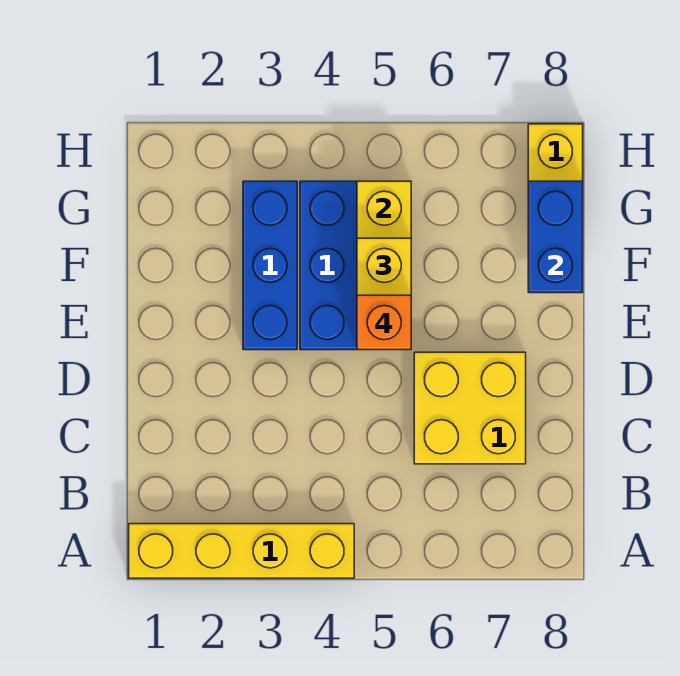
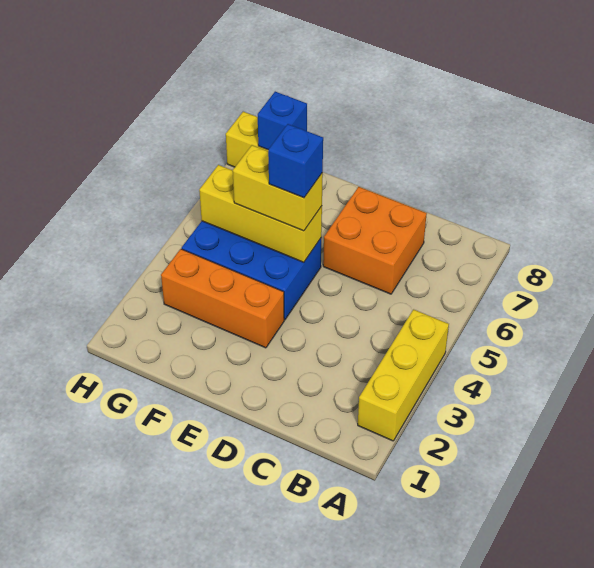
yellow 1x4 brick [129,524,354,578] -> yellow 1x3 brick [358,309,449,441]
yellow 2x2 brick [414,352,526,464] -> orange 2x2 brick [323,187,427,294]
blue 1x3 brick [243,181,297,350] -> orange 1x3 brick [161,249,284,348]
orange 1x1 brick [357,295,411,350] -> blue 1x1 brick [268,124,323,198]
blue 1x2 brick [528,181,583,293] -> blue 1x1 brick [258,92,307,150]

